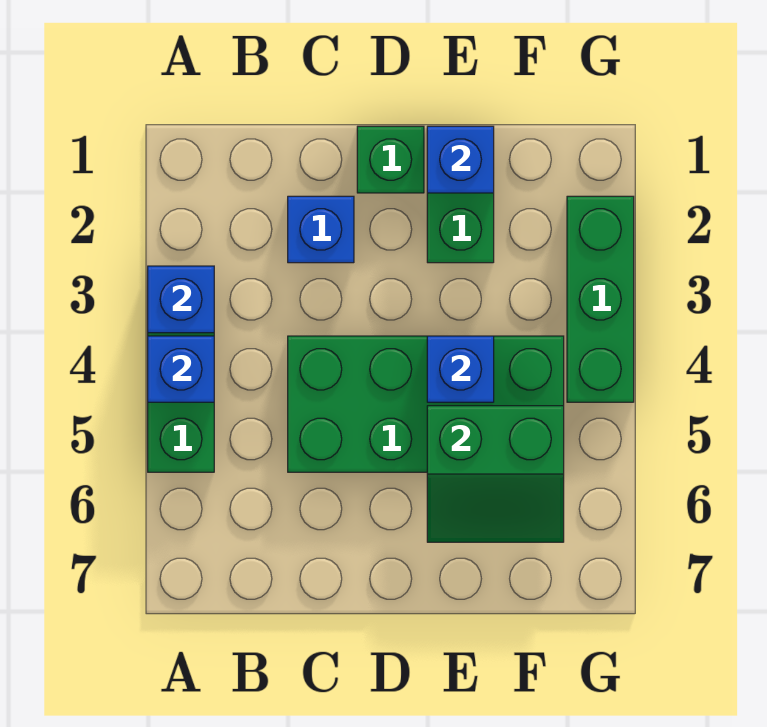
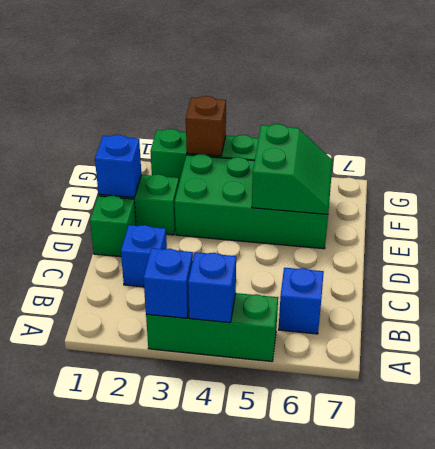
green 2x4 brick [288,336,564,472] -> green 2x4 brick turned to [175,154,328,249]
blue 1x1 brick [427,336,494,402] -> blue 1x1 brick moved to [279,268,324,334]
none -> brown 1x1 brick [186,96,226,156]

